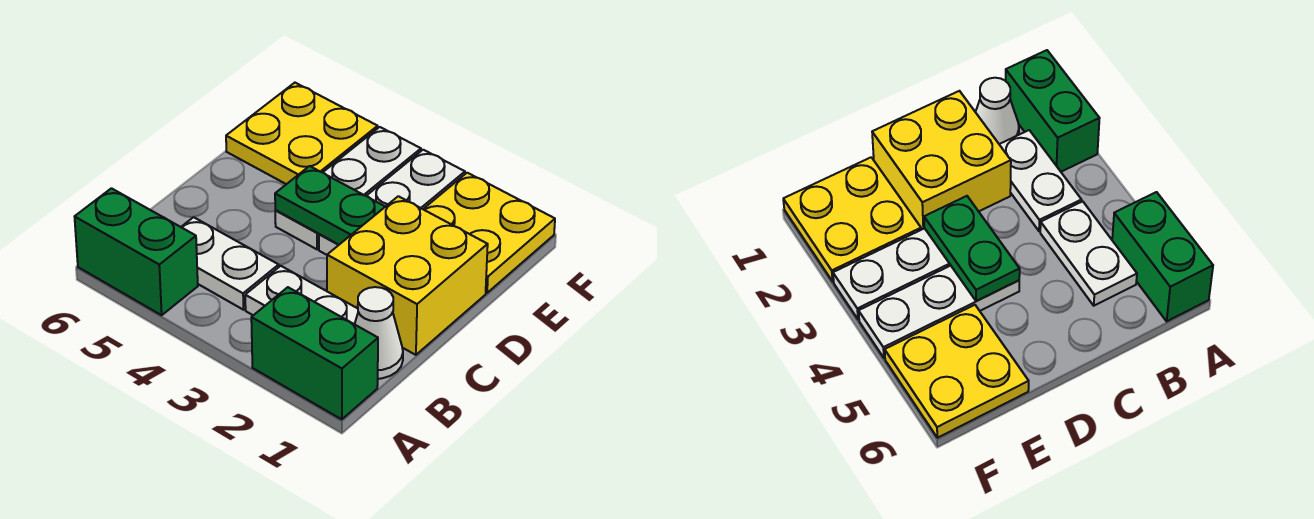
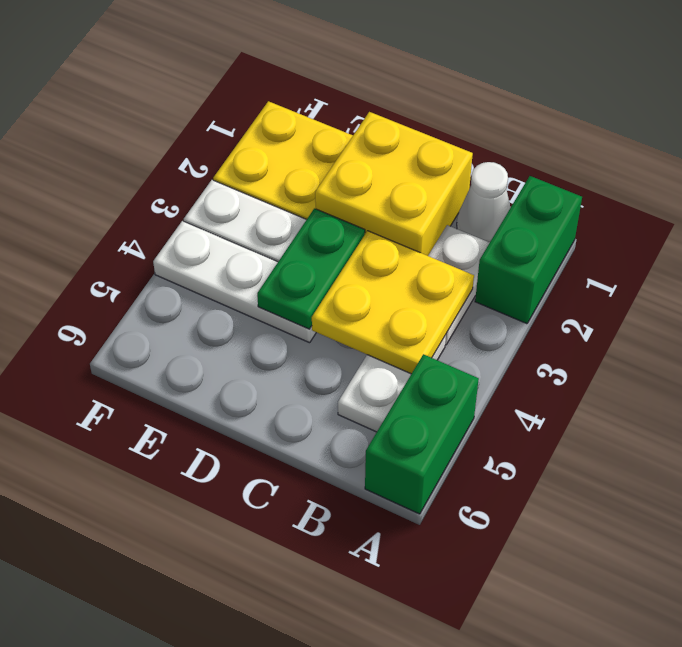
yellow 2x2 plate [226,83,378,184] -> yellow 2x2 plate moved to [312,231,474,374]

